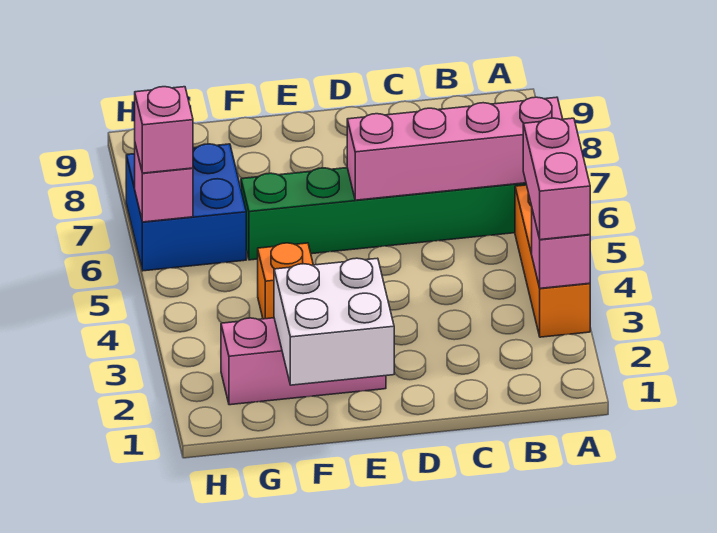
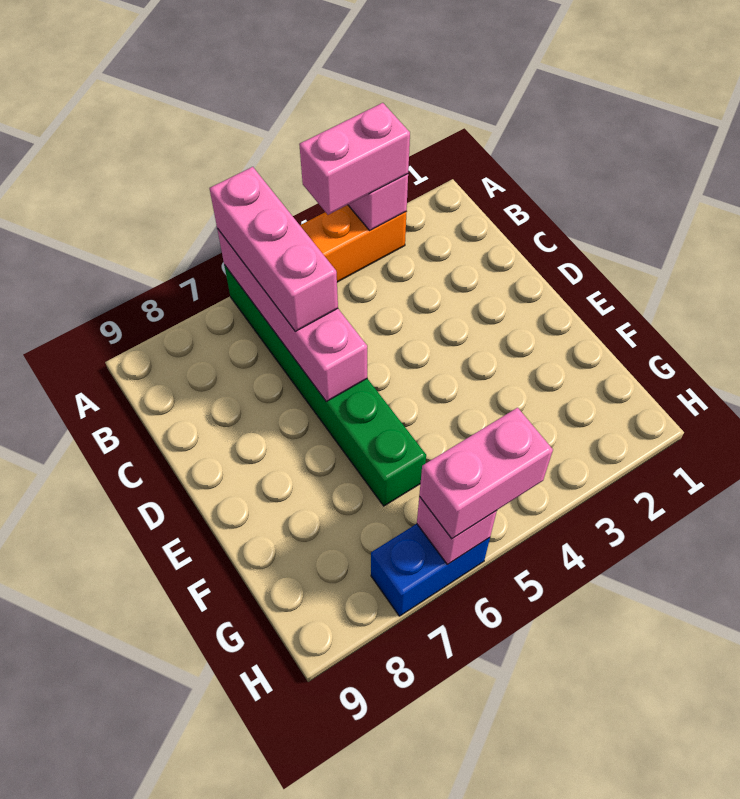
white 2x2 brick [274,258,394,385] -> none
pink 1x3 brick [221,318,386,405] -> pink 1x3 brick moved to [210,167,338,331]
orange 1x1 brick [258,243,313,319] -> none
blue 2x2 brick [126,144,246,271] -> blue 1x2 brick [371,524,490,616]
pink 1x1 brick [135,87,193,173] -> pink 1x2 brick [419,408,553,539]

